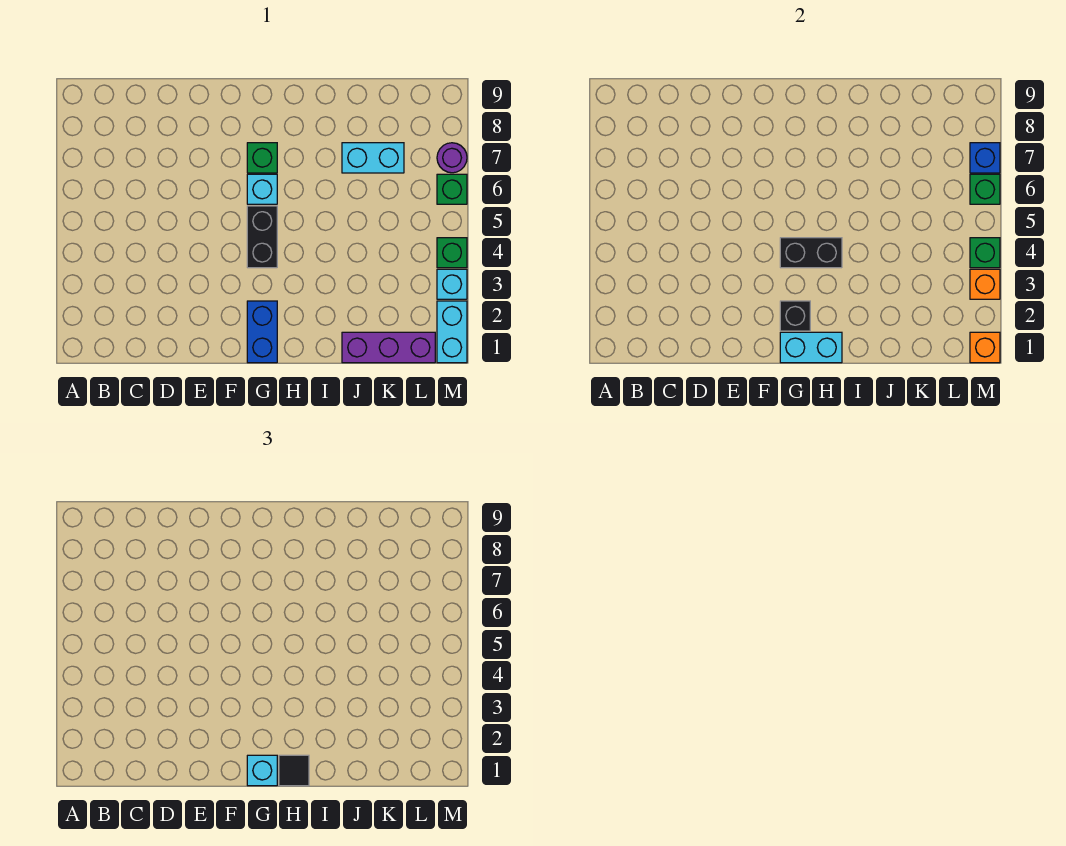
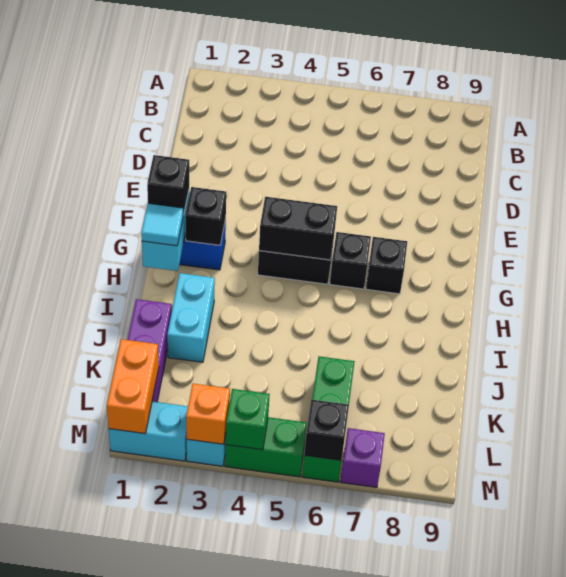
cyan 1x1 brick [247,755,277,786] -> black 1x1 brick [147,155,189,215]
black 1x2 brick [780,238,842,268] -> black 1x2 brick turned to [259,197,337,260]
cyan 1x1 brick [247,174,277,204] -> black 1x1 brick [330,232,371,289]
green 1x1 brick [247,143,277,173] -> black 1x1 brick [366,237,407,294]
black 1x1 tile [279,755,309,786] -> cyan 1x1 tile [141,203,183,246]
cyan 1x2 brick [342,143,404,173] -> cyan 1x2 brick moved to [167,273,215,362]
orange 1x1 brick [970,332,1000,363] -> orange 1x2 brick [107,339,159,434]
green 1x1 brick [437,238,467,268] -> green 1x2 brick [225,417,307,477]
green 1x1 brick [437,174,467,204] -> green 1x3 brick [302,356,355,482]
green 1x1 brick [970,174,1000,204] -> black 1x1 brick [304,400,349,460]
purple 1x1 round brick [437,143,467,173] -> purple 1x1 brick [341,428,385,487]
blue 1x1 brick [970,143,1000,173] -> none

